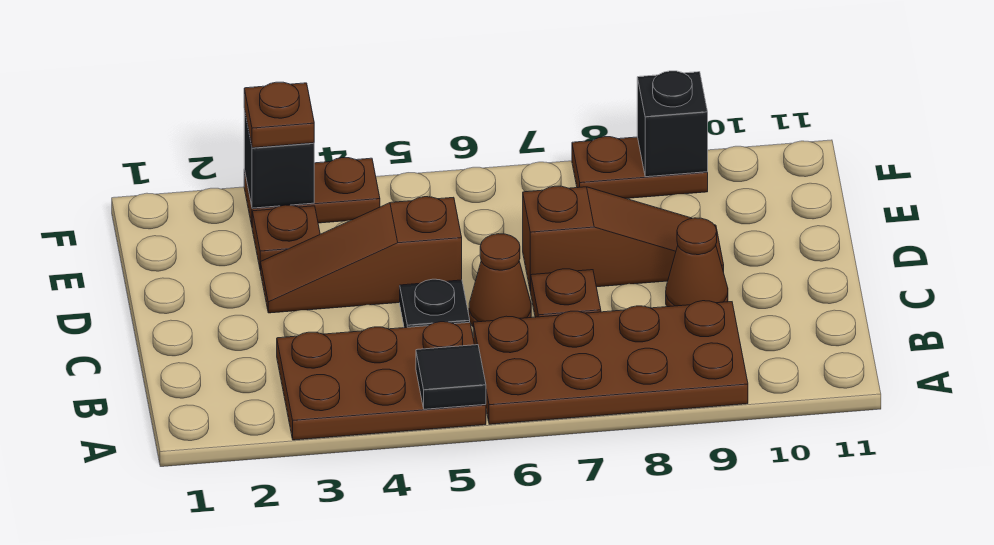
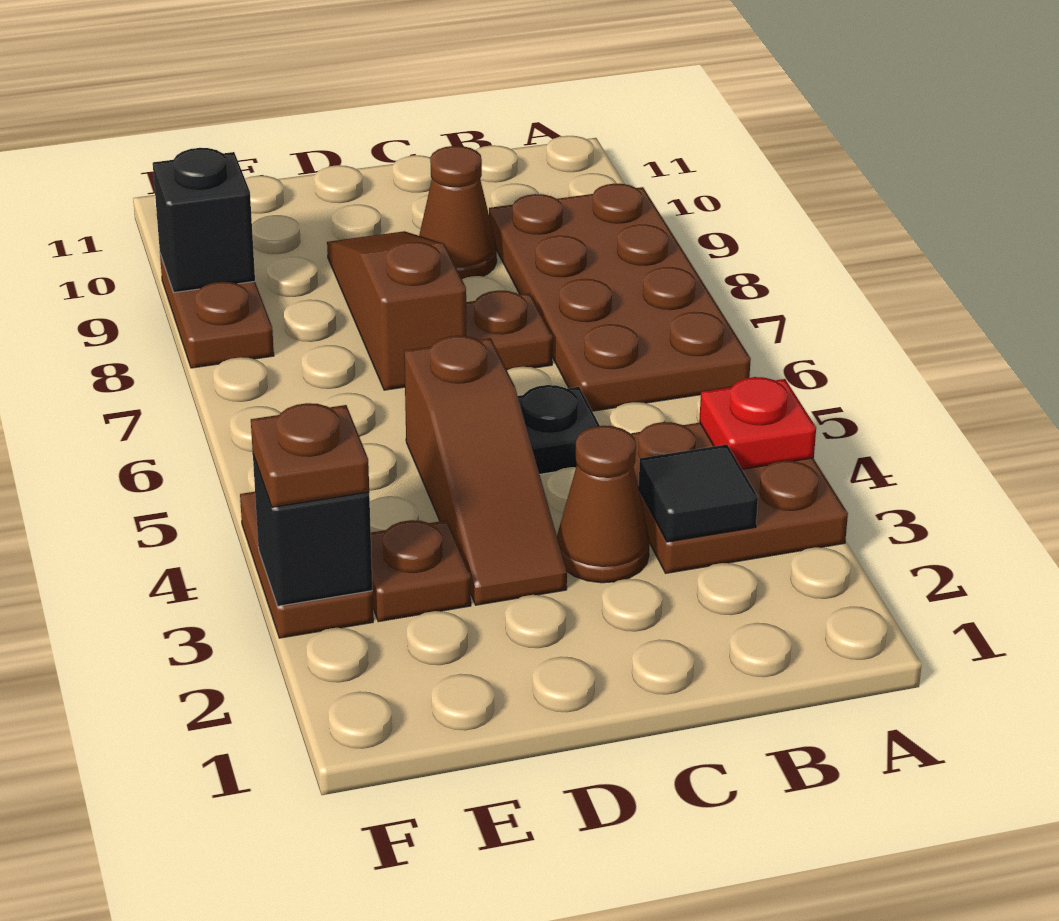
brown 2x3 plate [277,322,486,440] -> brown 2x2 plate [630,422,848,573]
none -> red 1x1 plate [699,377,816,469]
black 1x1 tile [416,345,486,409] -> black 1x1 tile moved to [639,445,758,542]
brown 1x1 cone [469,234,531,326] -> brown 1x1 cone moved to [557,426,650,583]

